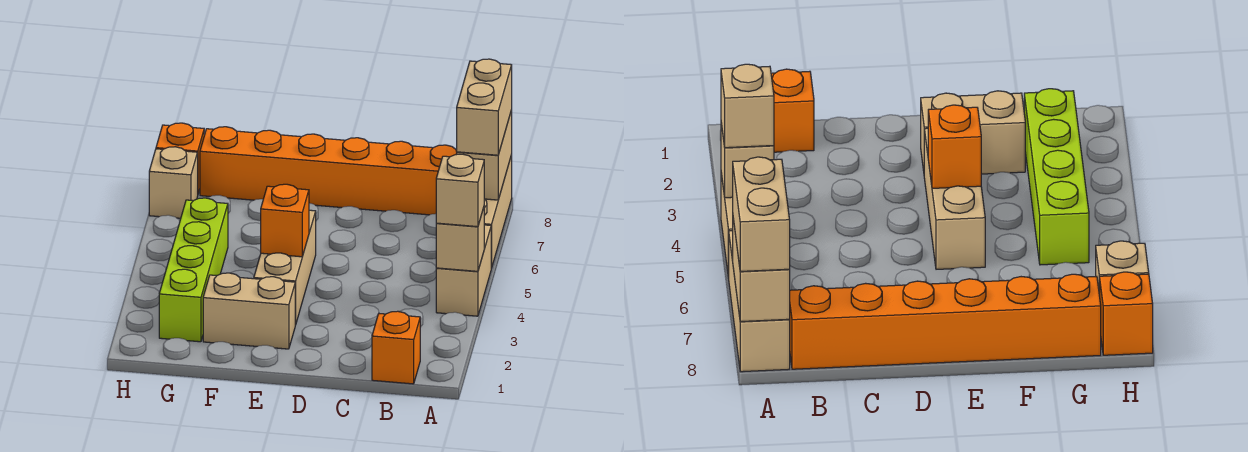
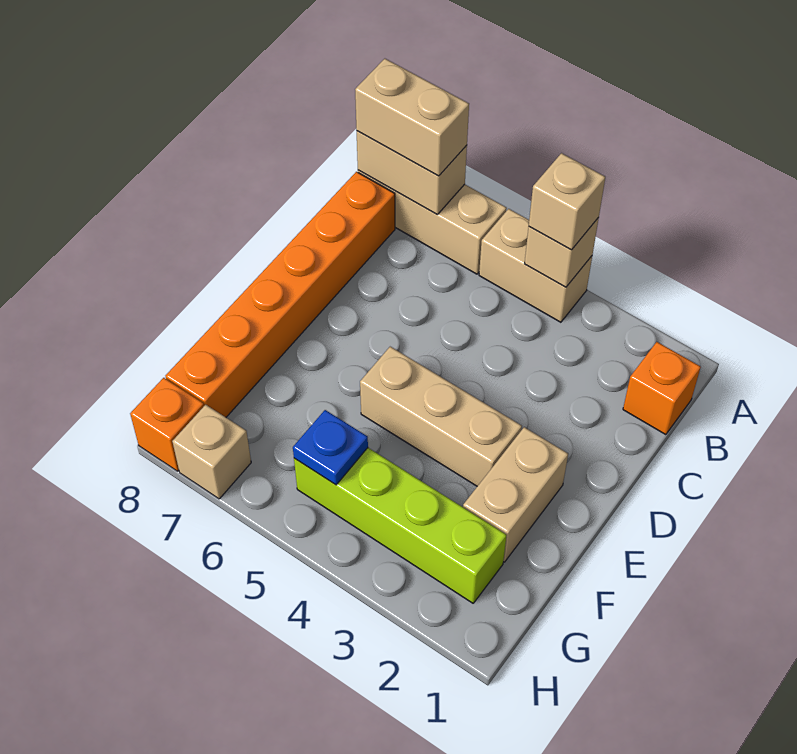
orange 1x1 brick [261,184,309,257] -> none
none -> blue 1x1 plate [293,410,368,485]

